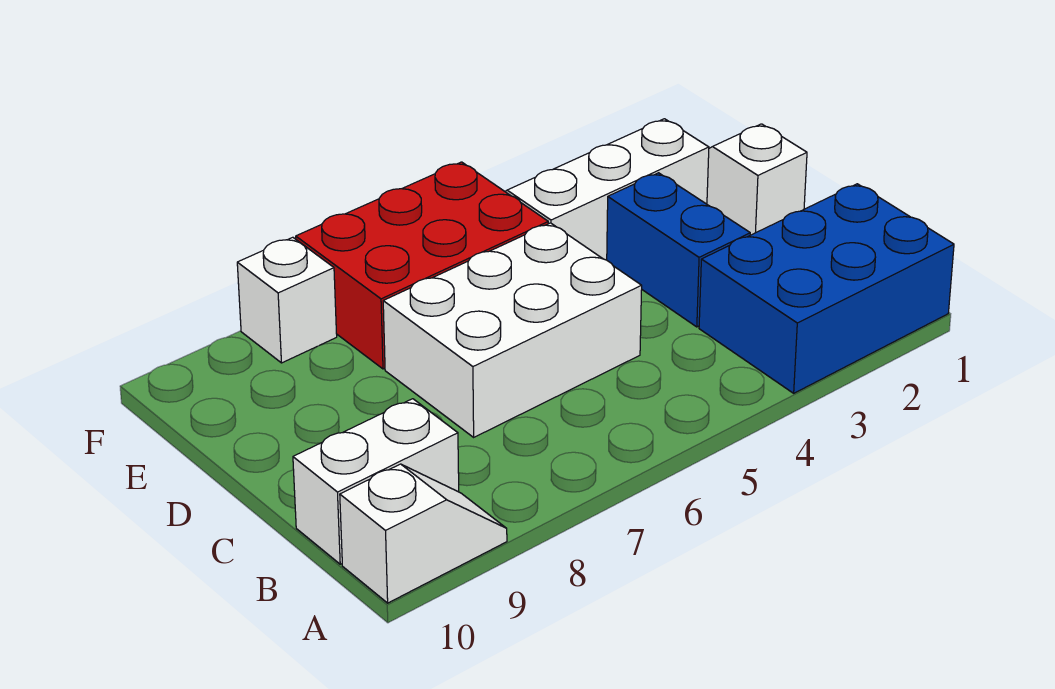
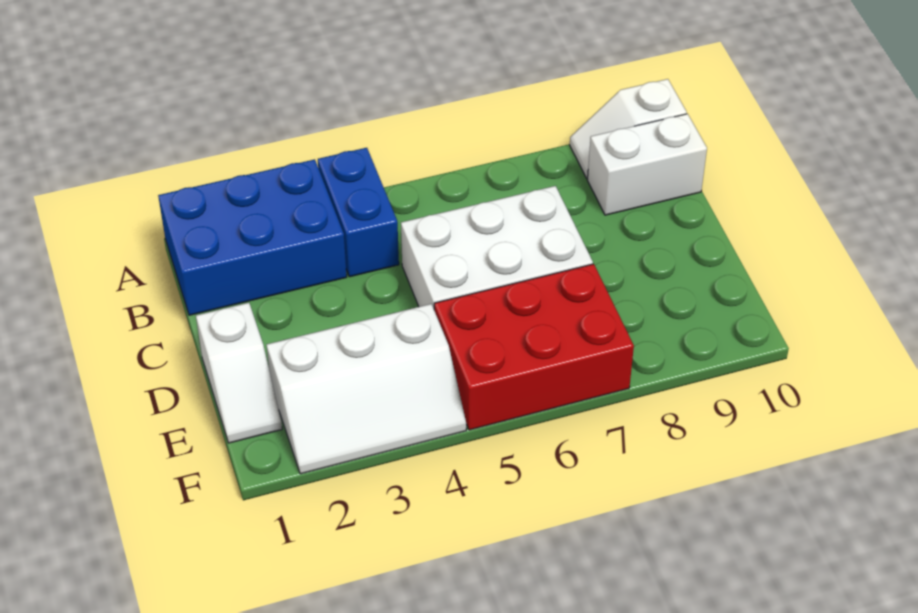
blue 1x2 brick [607,173,750,327] -> blue 1x2 brick moved to [318,148,399,277]
white 1x1 brick [237,237,337,363] -> none

